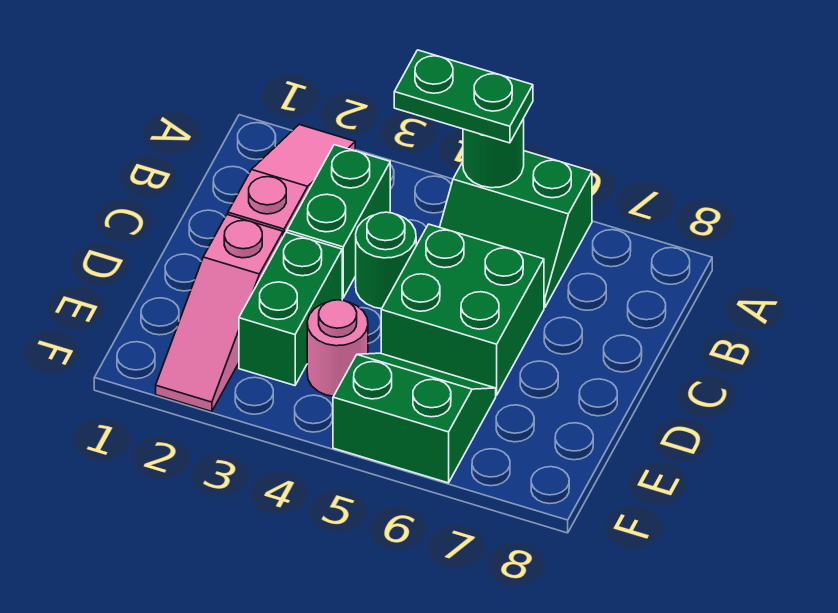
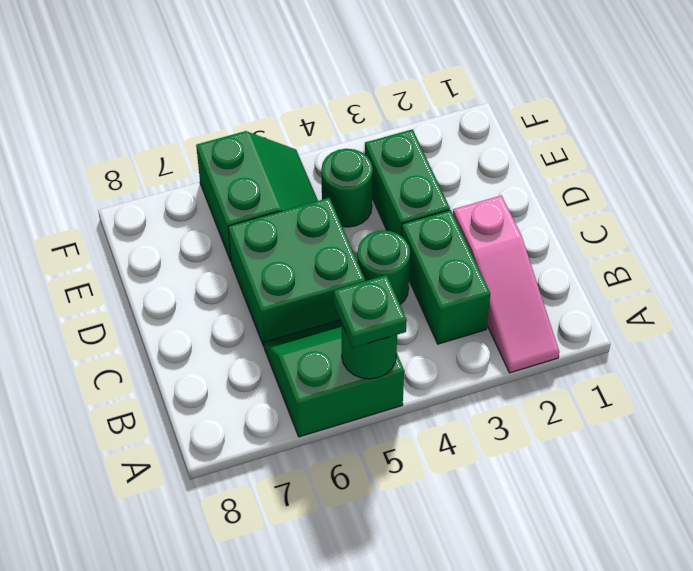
green 1x2 plate [394,50,533,143] -> green 1x1 plate [334,275,407,348]
pink 1x3 slope [156,215,283,412] -> none
pink 1x1 round brick [307,300,368,396] -> green 1x1 round brick [321,149,373,227]
green 2x2 slope [333,353,496,483] -> green 2x2 slope turned to [196,131,318,261]

